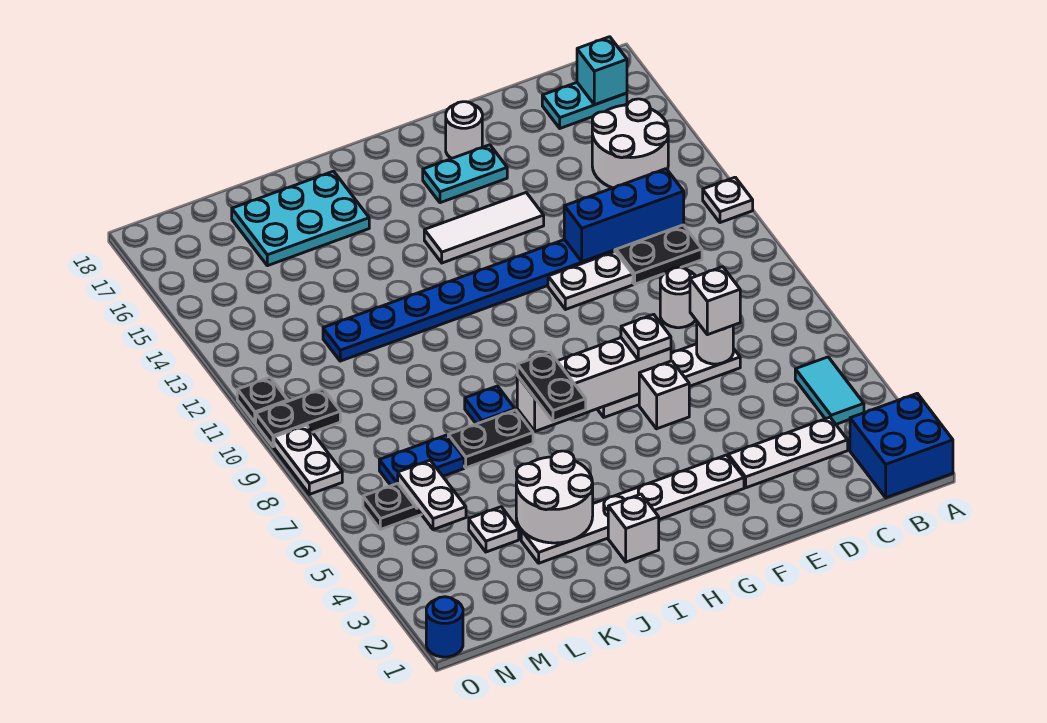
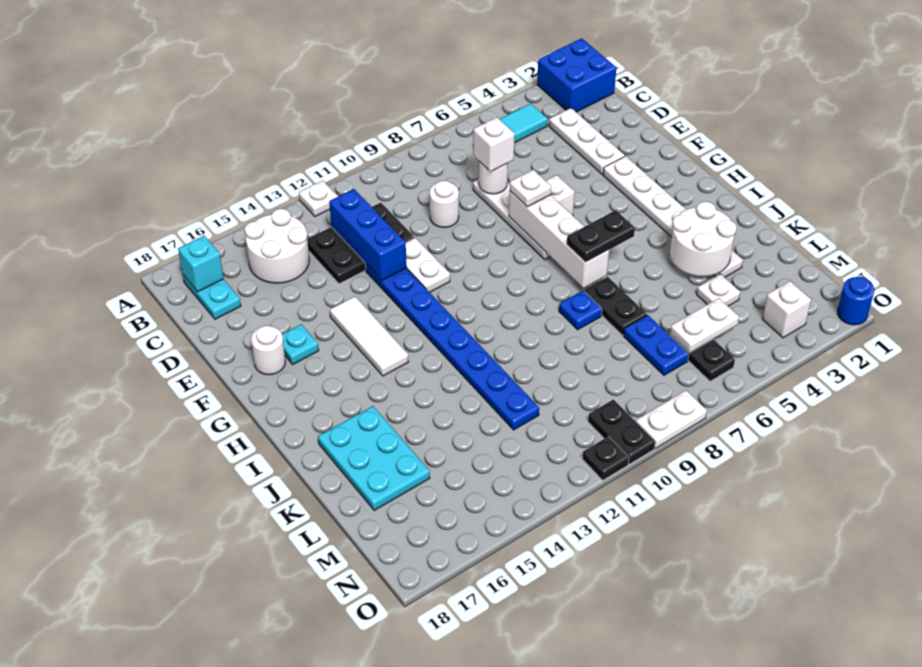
cyan 1x2 plate [423,145,507,203] -> cyan 1x1 plate [282,324,319,364]
white 1x1 brick [608,494,659,562] -> white 1x1 brick moved to [762,281,811,338]

